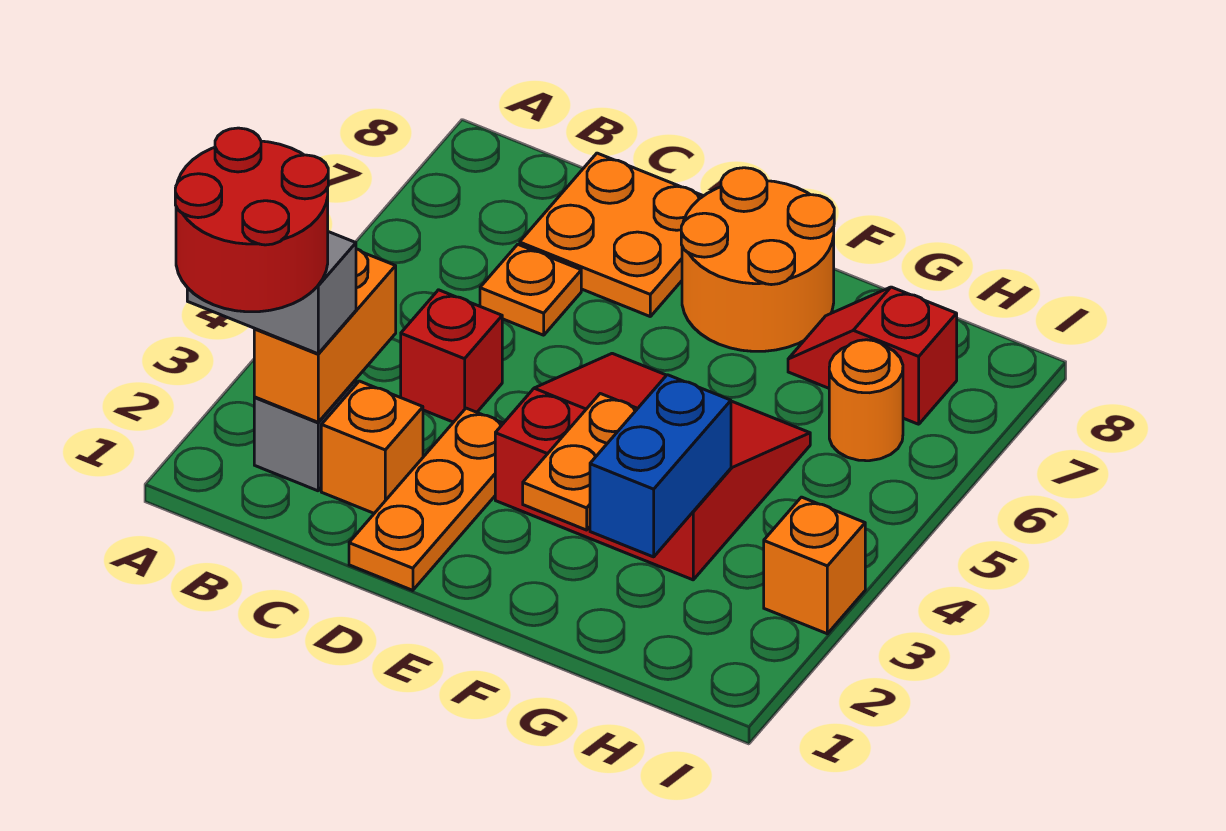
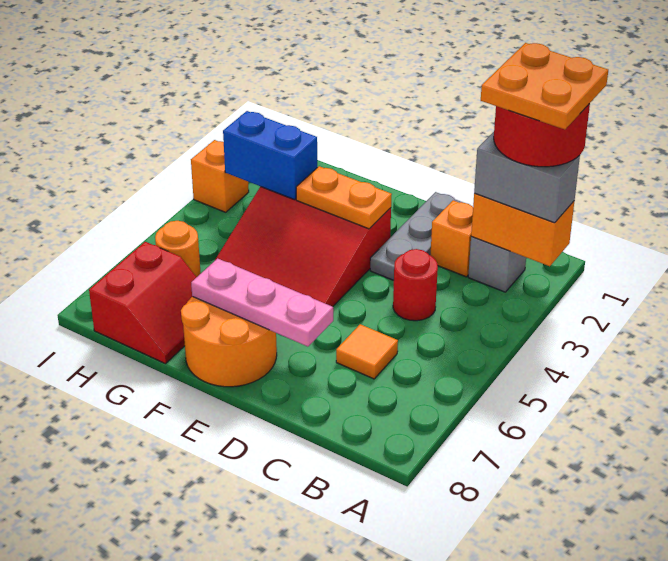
orange 1x2 brick [254,249,396,422] -> orange 1x2 brick turned to [471,193,574,266]
red 1x1 brick [401,290,502,422] -> red 1x1 round brick [393,249,438,321]
orange 1x1 plate [480,244,581,335] -> orange 1x1 tile [336,324,398,379]
orange 2x2 plate [520,153,703,316] -> orange 2x2 plate moved to [481,43,608,130]
orange 1x3 plate [349,408,503,590] -> grey 1x3 plate [370,192,463,280]
none -> pink 1x3 plate [191,258,333,347]
orange 1x2 plate [523,394,638,530] -> orange 1x2 plate turned to [296,166,392,229]
blue 1x2 brick [590,375,731,557] -> blue 1x2 brick turned to [223,111,317,200]
red 1x2 slope [788,287,957,424] -> red 2x2 slope [89,242,196,364]

